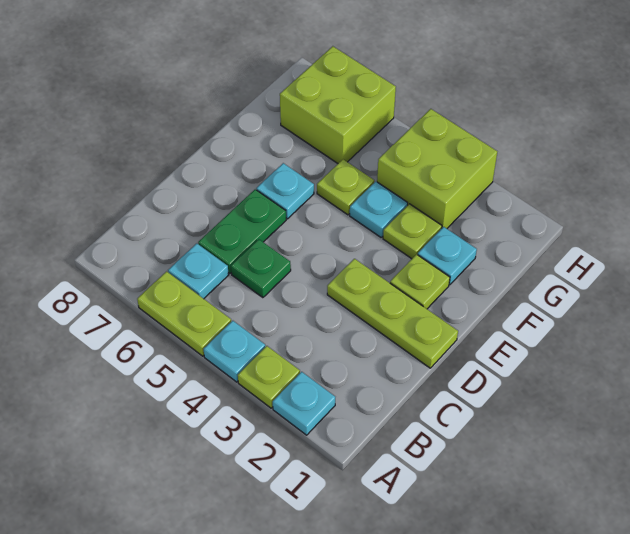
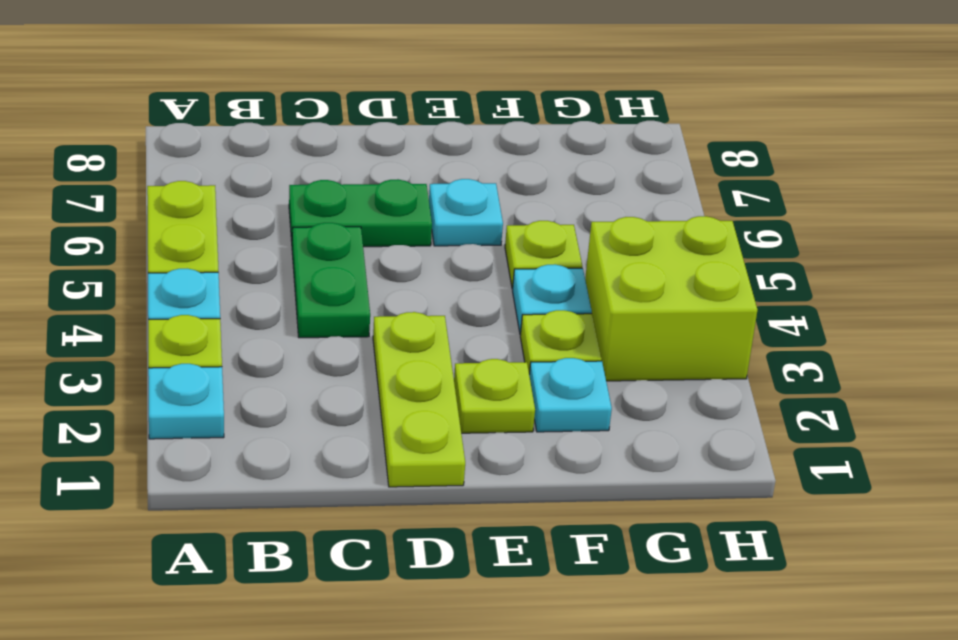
cyan 1x1 plate [168,244,229,299] -> none
green 1x1 plate [231,239,291,298] -> green 1x2 plate [292,223,370,338]
lime 2x2 brick [280,46,396,163] -> none

